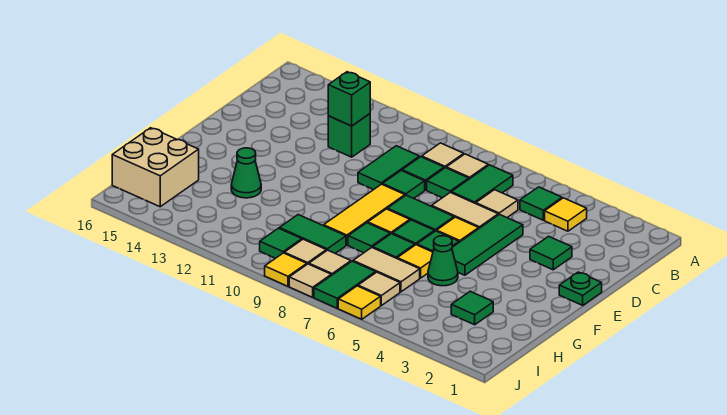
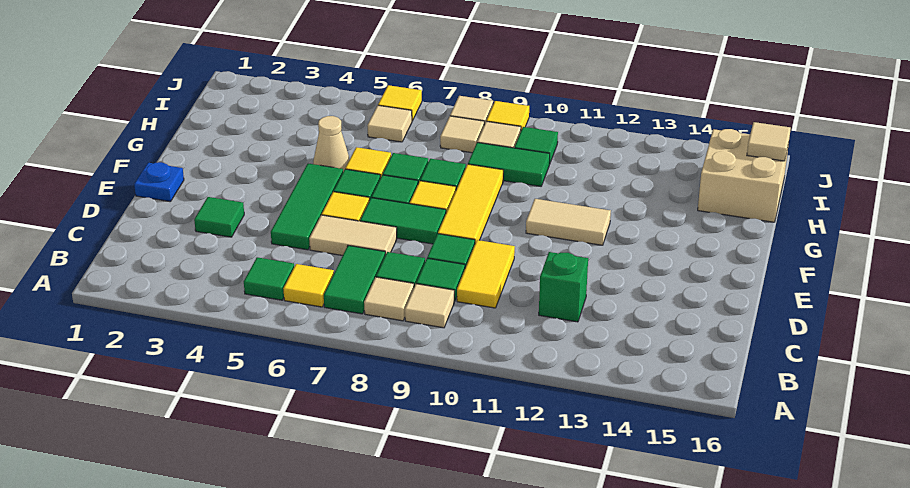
yellow 1x1 tile [545,198,587,231] -> yellow 1x1 tile moved to [283,264,334,307]
tan 1x1 tile [476,190,518,217] -> tan 1x1 tile moved to [747,122,791,161]
green 1x2 tile [358,146,420,190] -> yellow 1x2 tile [457,240,515,308]
green 1x1 brick [328,72,370,126] -> none
green 1x1 plate [559,272,602,305] -> blue 1x1 plate [134,162,184,202]
green 1x1 cone [428,236,458,286] -> tan 1x1 cone [313,116,350,172]
green 1x1 cone [231,148,261,198] -> none
green 1x1 tile [451,291,493,325] -> none
tan 1x2 tile [353,248,420,292] -> tan 1x2 tile moved to [526,199,611,245]
green 1x2 tile [314,261,376,308] -> none

